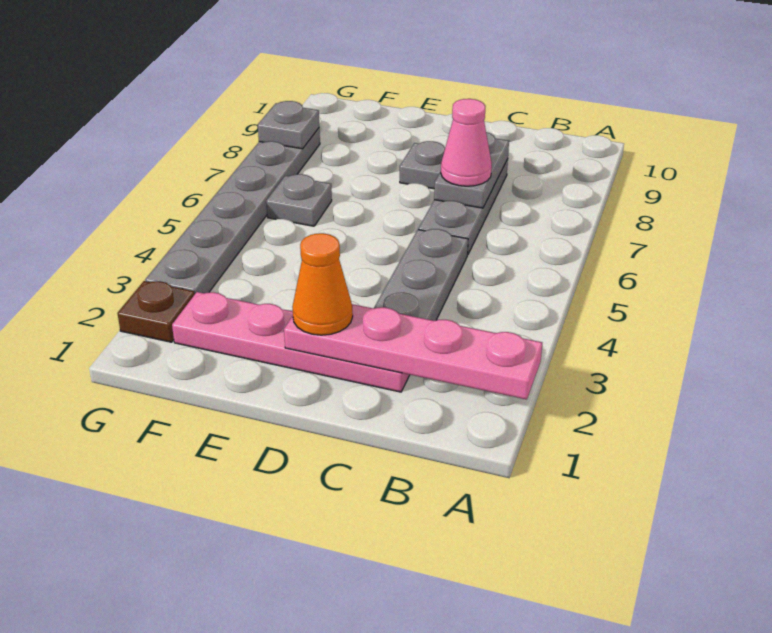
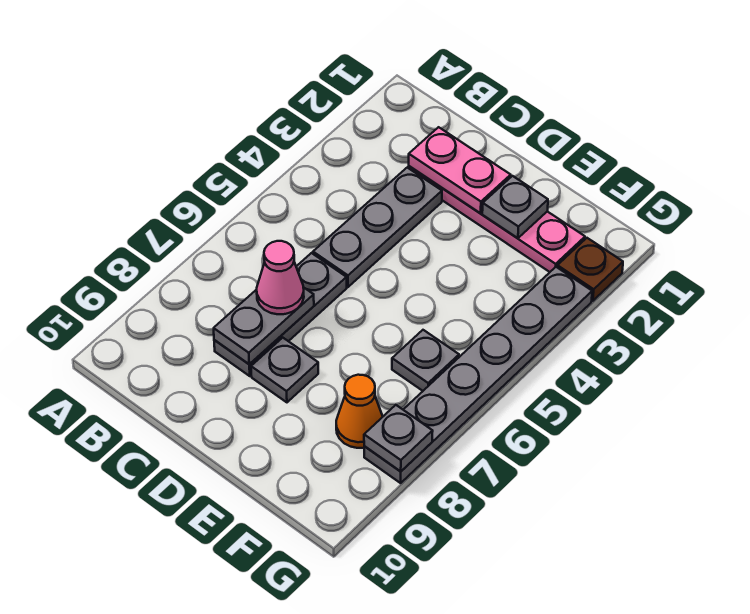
pink 1x4 plate [284,304,542,400] -> pink 1x2 plate [409,127,511,213]
orange 1x1 cone [292,233,353,335] -> orange 1x1 cone moved to [336,375,383,448]
none -> grey 1x1 plate [482,176,548,238]

